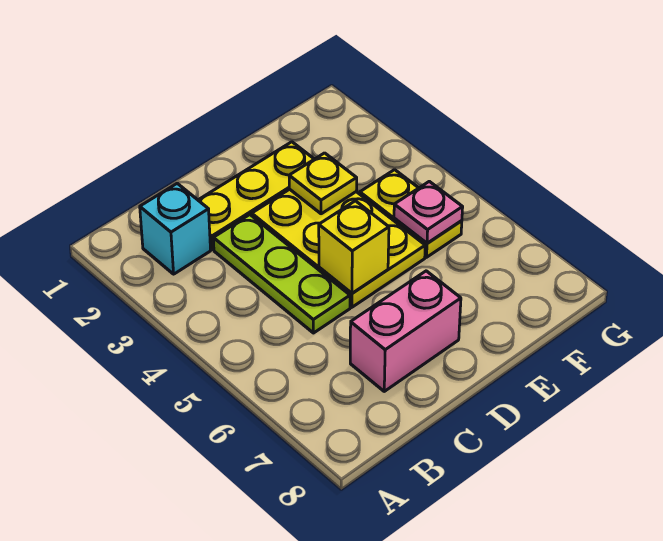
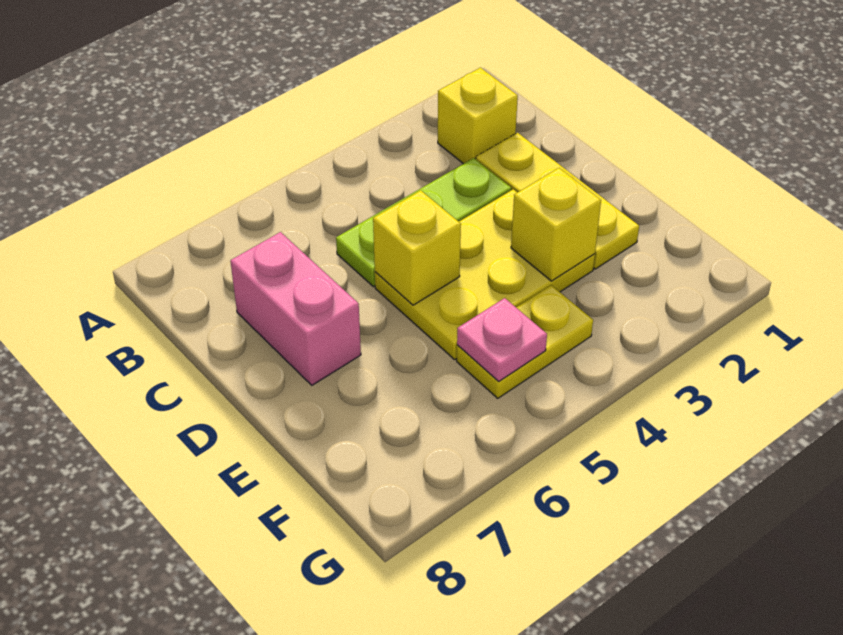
cyan 1x1 brick [140,183,211,274] -> yellow 1x1 brick [438,68,518,164]
yellow 1x1 plate [289,153,357,214] -> yellow 1x1 brick [511,168,601,281]

